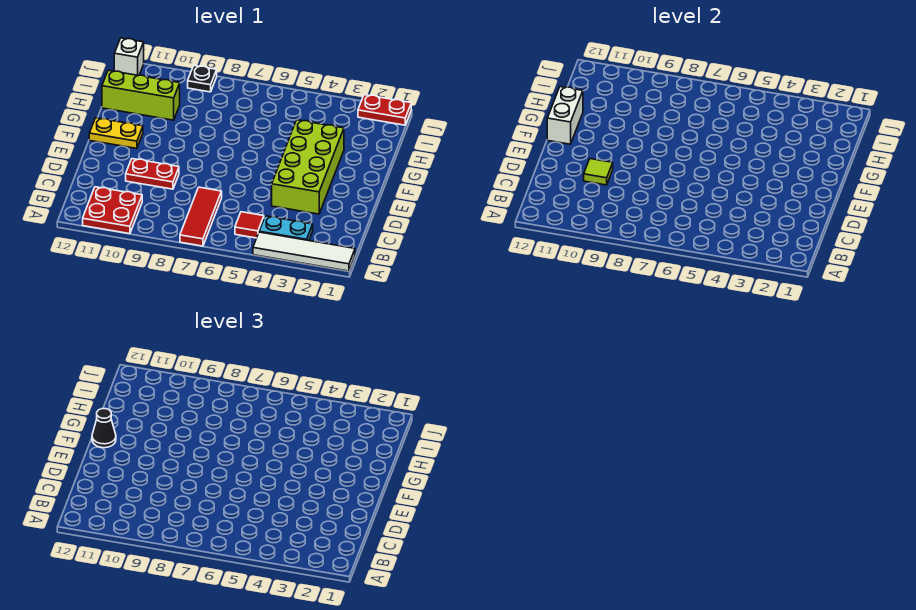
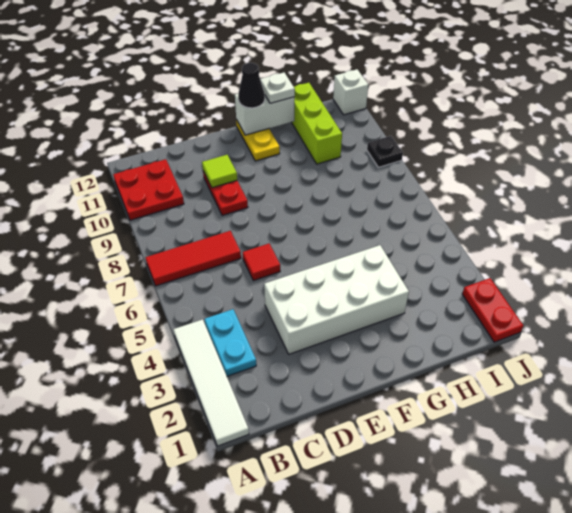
red 1x1 tile [235,212,264,238] -> red 1x1 tile moved to [243,244,280,280]
lime 2x4 brick [272,120,344,214] -> white 2x4 brick [264,245,409,354]
none -> white 1x1 plate [260,72,295,103]

